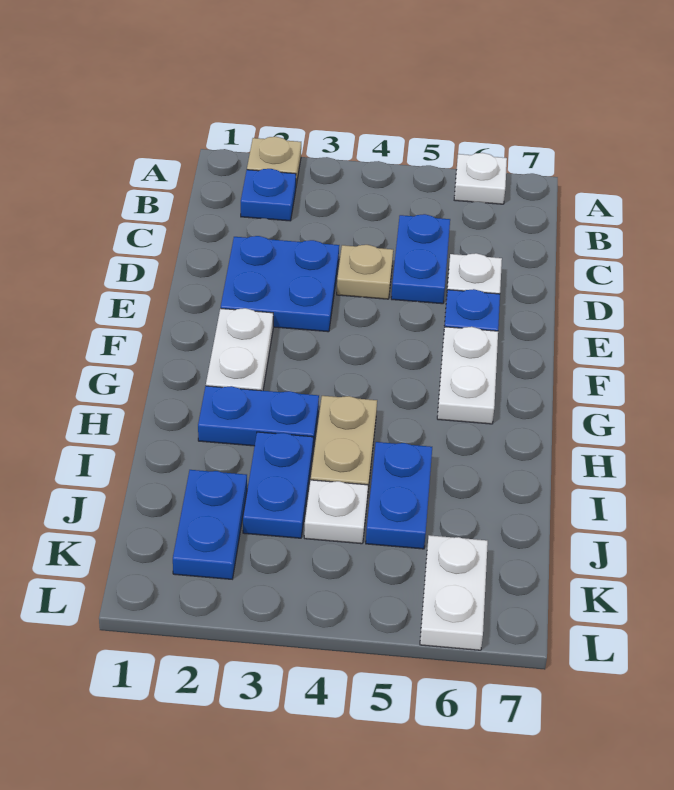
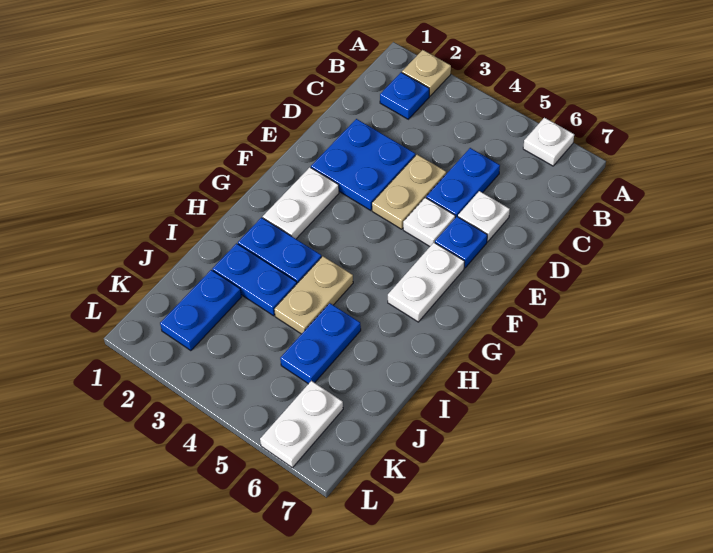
tan 1x1 plate [337,245,393,299] -> tan 1x2 plate [372,155,446,229]
blue 1x2 plate [243,432,313,538] -> blue 1x2 plate turned to [213,243,297,316]
white 1x1 plate [304,480,368,544] -> white 1x1 plate moved to [403,198,455,246]

